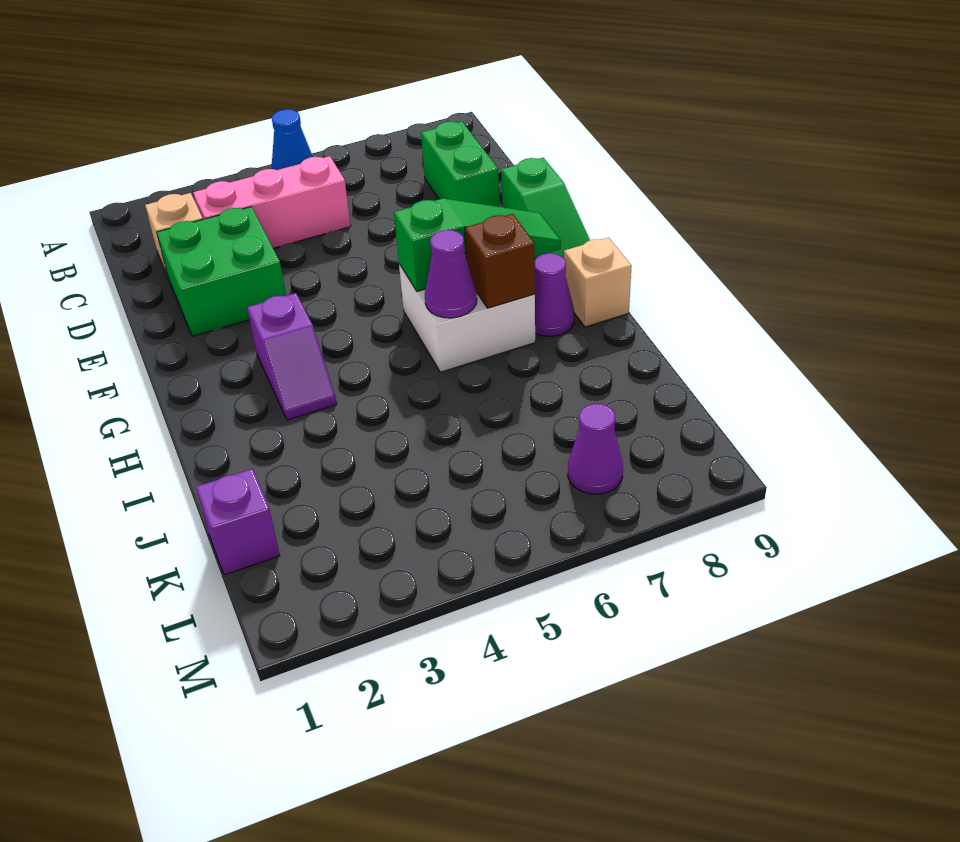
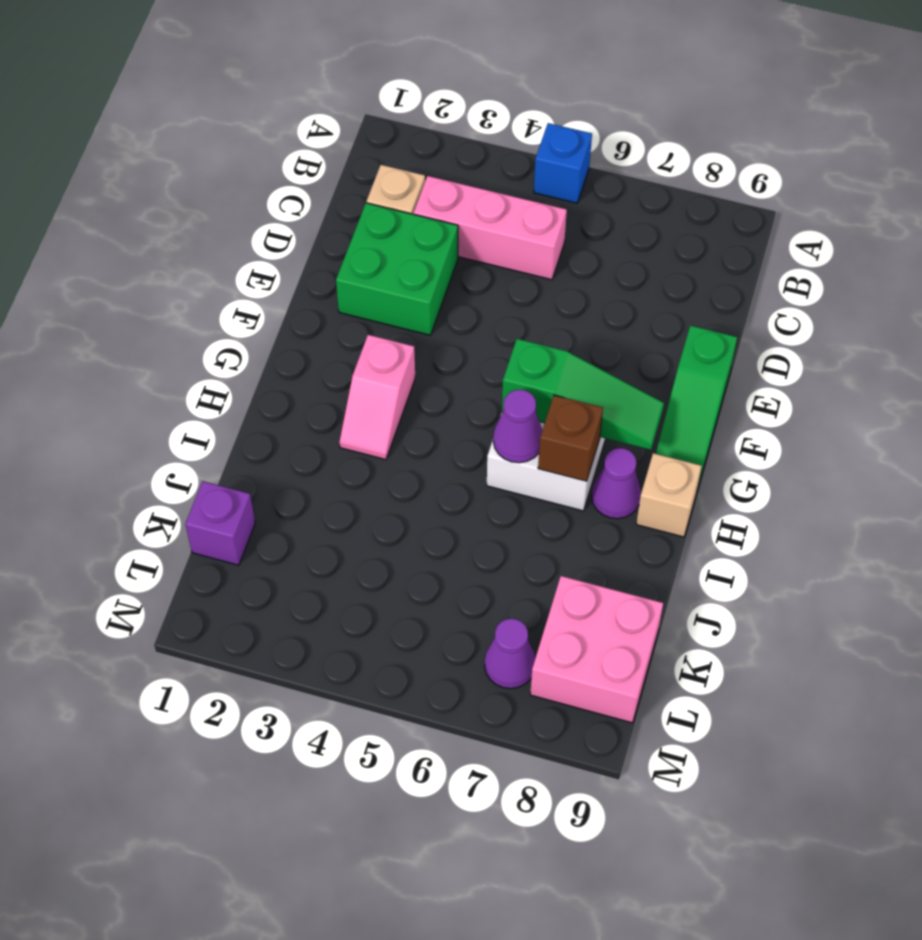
blue 1x1 cone [272,109,313,170] -> blue 1x1 brick [534,123,592,203]
green 1x2 brick [421,121,499,207] -> none
purple 1x2 slope [247,293,337,420] -> pink 1x2 slope [339,335,415,460]
none -> pink 2x2 brick [530,576,663,723]

